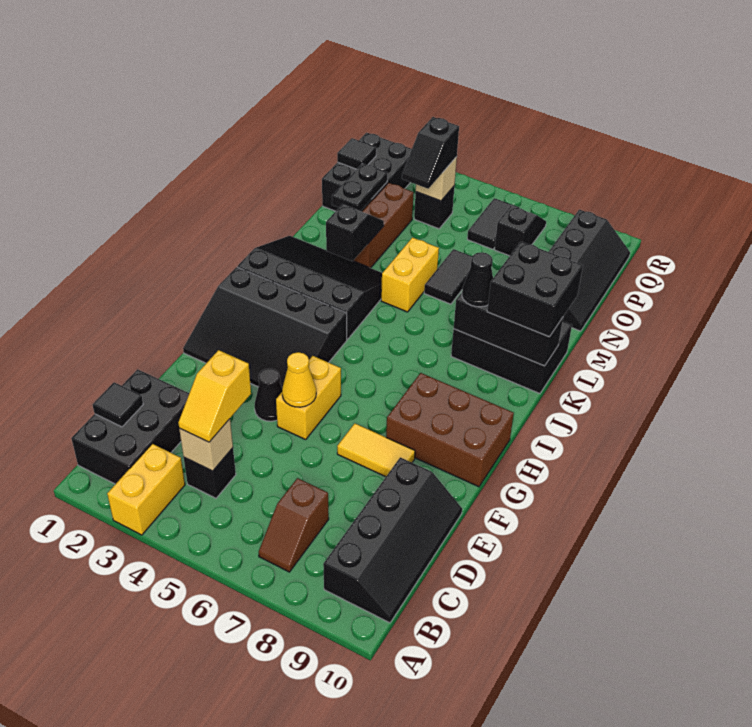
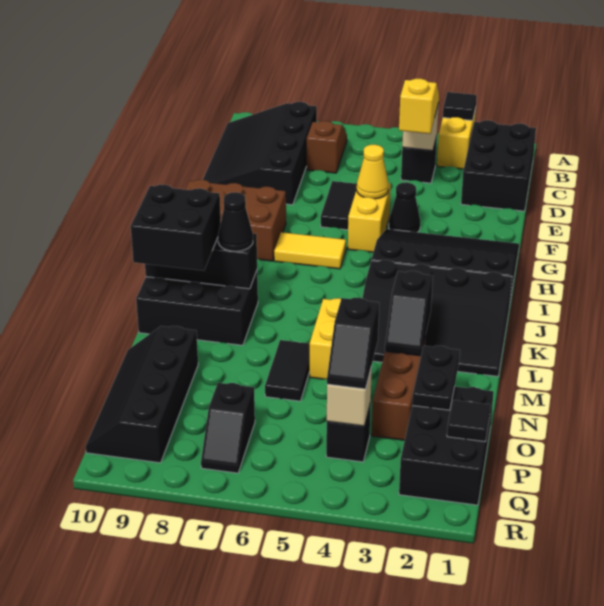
black 2x4 slope [323,457,462,623] -> black 3x4 slope [203,102,317,205]
black 1x1 tile [93,382,143,427] -> black 1x1 tile moved to [443,92,477,120]
yellow 1x2 tile [337,424,415,477] -> yellow 1x2 tile moved to [274,232,346,269]
black 1x2 slope [402,117,459,189] -> black 1x2 slope turned to [327,298,379,389]
black 1x2 tile [467,198,519,249] -> black 1x2 tile moved to [321,181,357,230]

